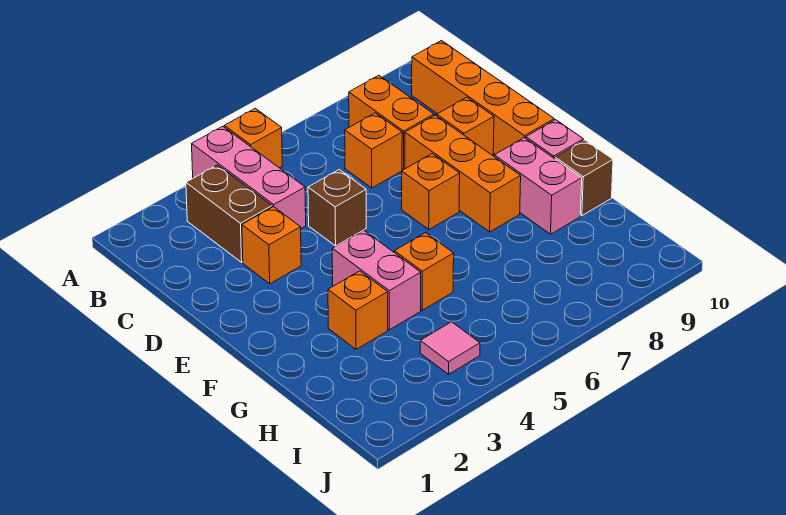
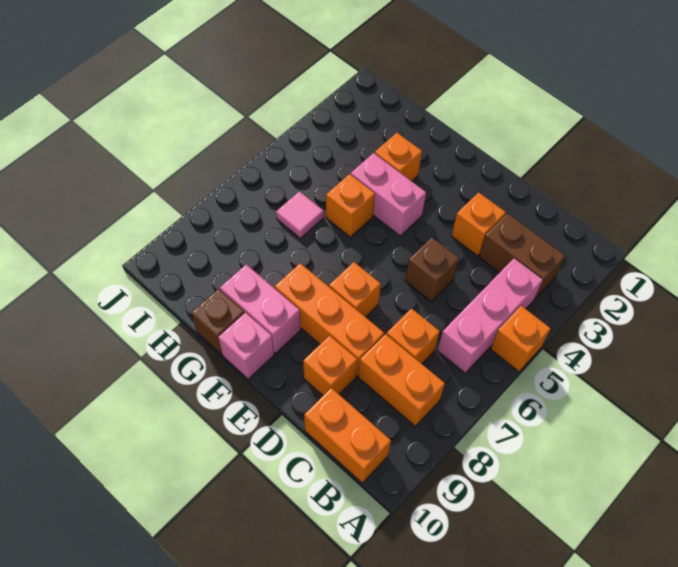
pink 1x3 brick [192,126,306,228] -> pink 1x3 brick turned to [438,258,543,373]
orange 1x4 brick [412,41,554,154] -> orange 1x2 brick [304,388,391,483]
pink 1x1 tile [420,322,480,374] -> pink 1x1 tile moved to [276,192,324,238]

